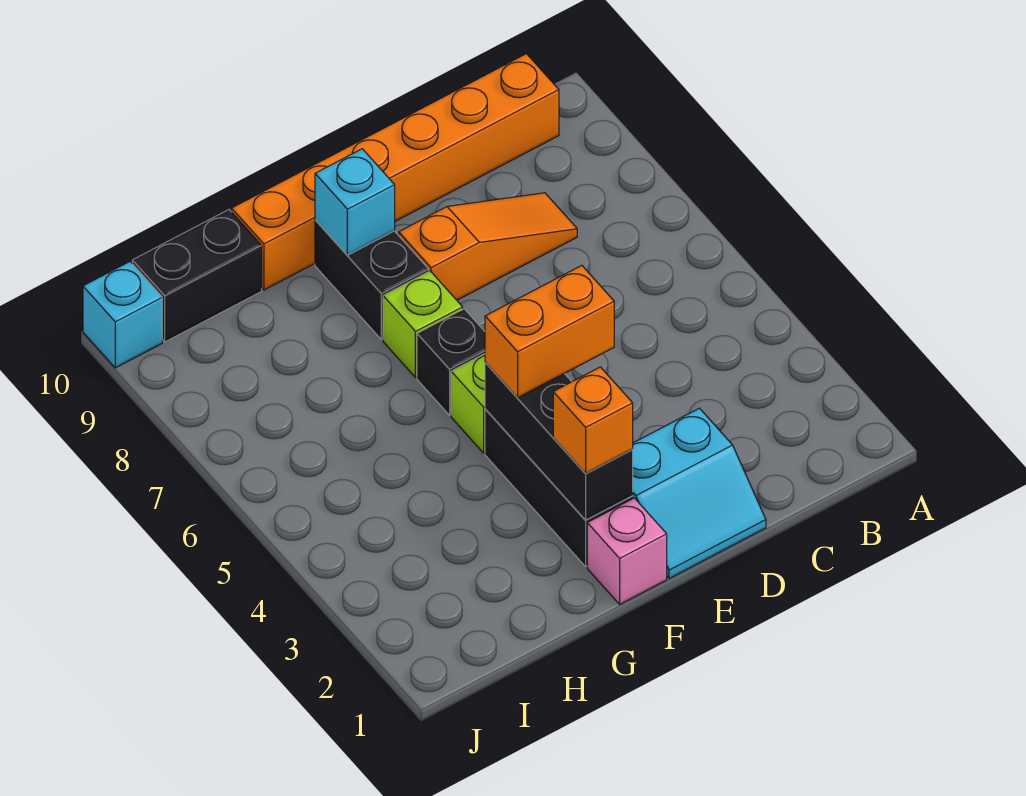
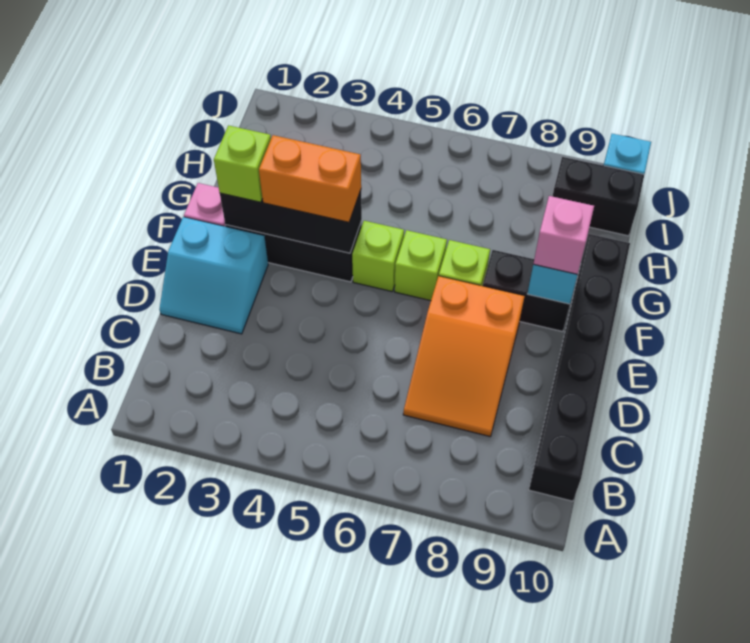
orange 1x6 brick [232,54,559,290] -> black 1x6 brick [529,234,630,501]
orange 1x3 slope [399,193,577,300] -> orange 2x3 slope [403,276,525,436]
cyan 2x2 slope [632,408,766,579] -> cyan 2x2 slope turned to [159,217,268,334]
orange 1x2 brick [485,265,614,398] -> orange 1x2 brick turned to [259,135,361,222]
orange 1x1 brick [553,367,633,474] -> lime 1x1 brick [214,125,271,202]
black 1x1 brick [417,309,485,415] -> lime 1x1 brick [395,230,447,301]
none -> pink 1x1 brick [533,196,594,274]
black 1x2 brick [132,210,262,342] -> black 1x2 brick turned to [553,157,644,236]

